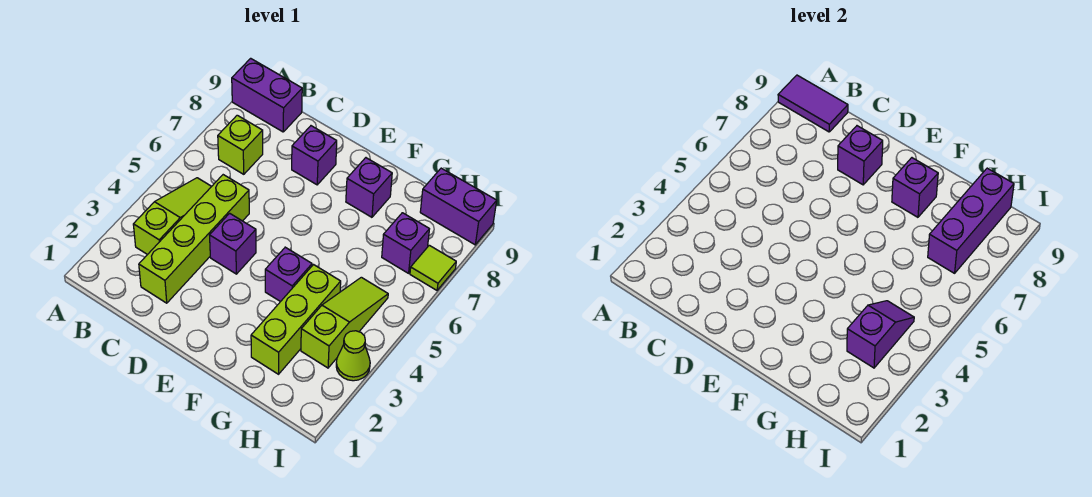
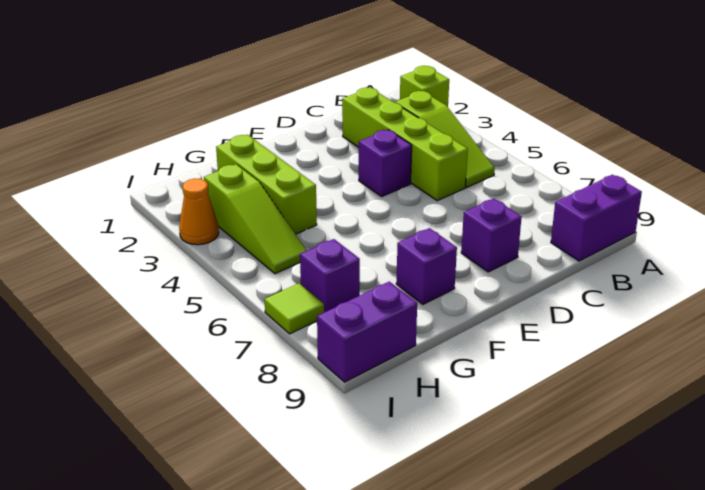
purple 1x2 tile [778,75,848,132] -> none
lime 1x1 brick [218,115,263,174] -> lime 1x1 brick moved to [400,66,449,107]
purple 1x1 brick [838,126,883,185] -> none
purple 1x1 brick [265,247,312,302] -> none
purple 1x1 brick [892,158,938,217] -> none
purple 1x2 slope [847,301,914,368] -> none
purple 1x3 brick [928,168,1014,273] -> none
lime 1x1 cone [336,331,370,381] -> orange 1x1 cone [179,179,219,245]

